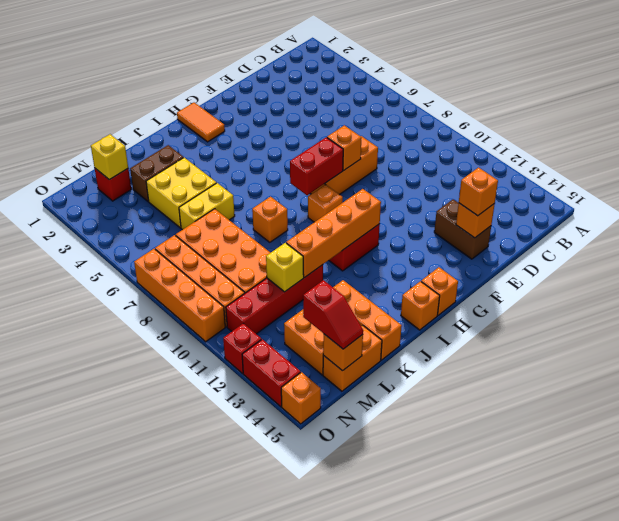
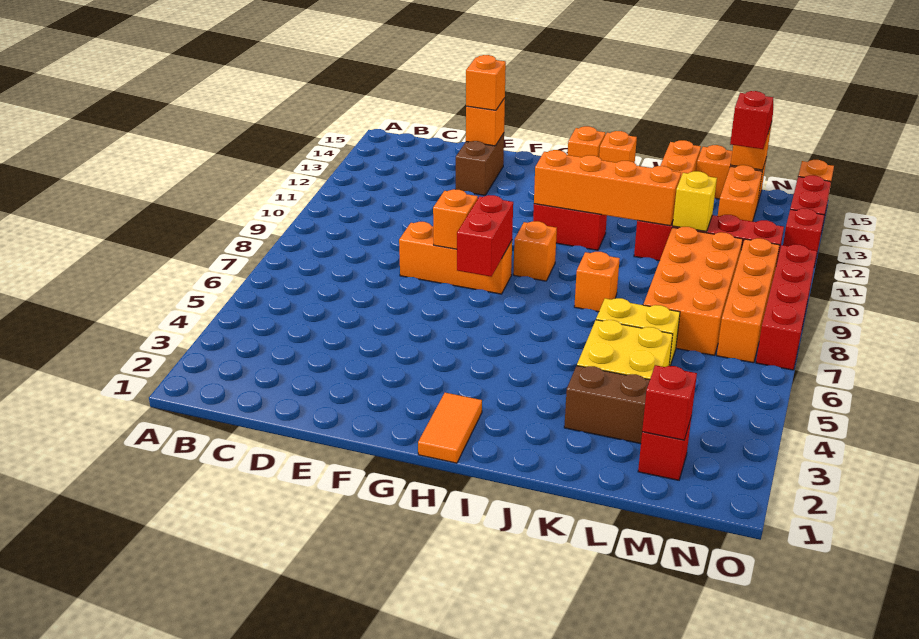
red 1x2 brick [290,137,343,195] -> red 1x2 brick turned to [457,195,513,277]
yellow 1x1 brick [91,134,128,180] -> red 1x1 brick [642,365,697,440]
orange 1x4 brick [134,249,225,342] -> red 1x4 brick [756,244,817,370]

